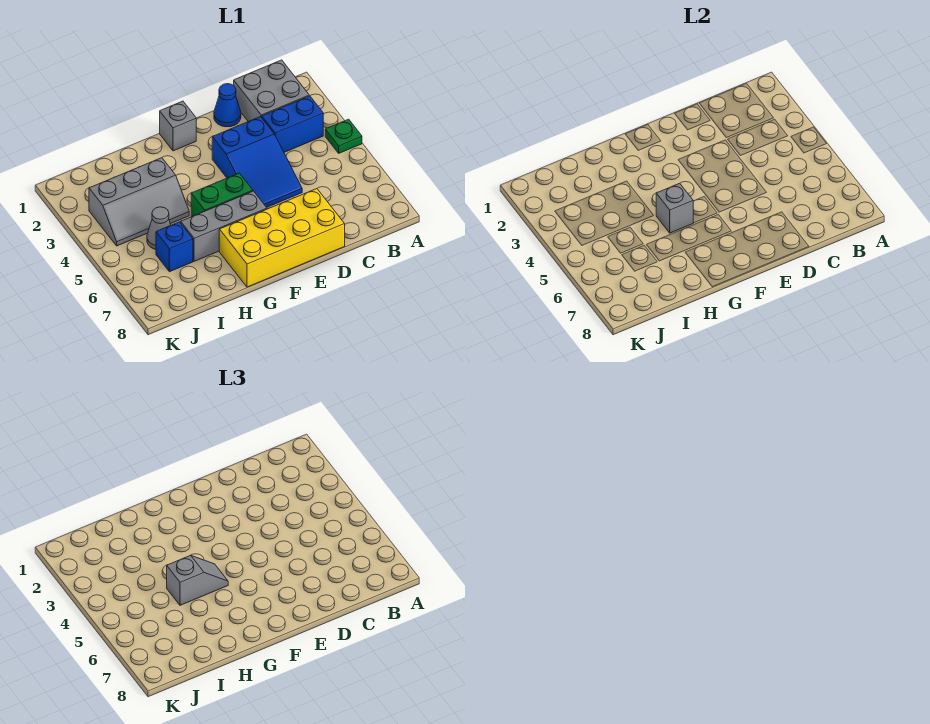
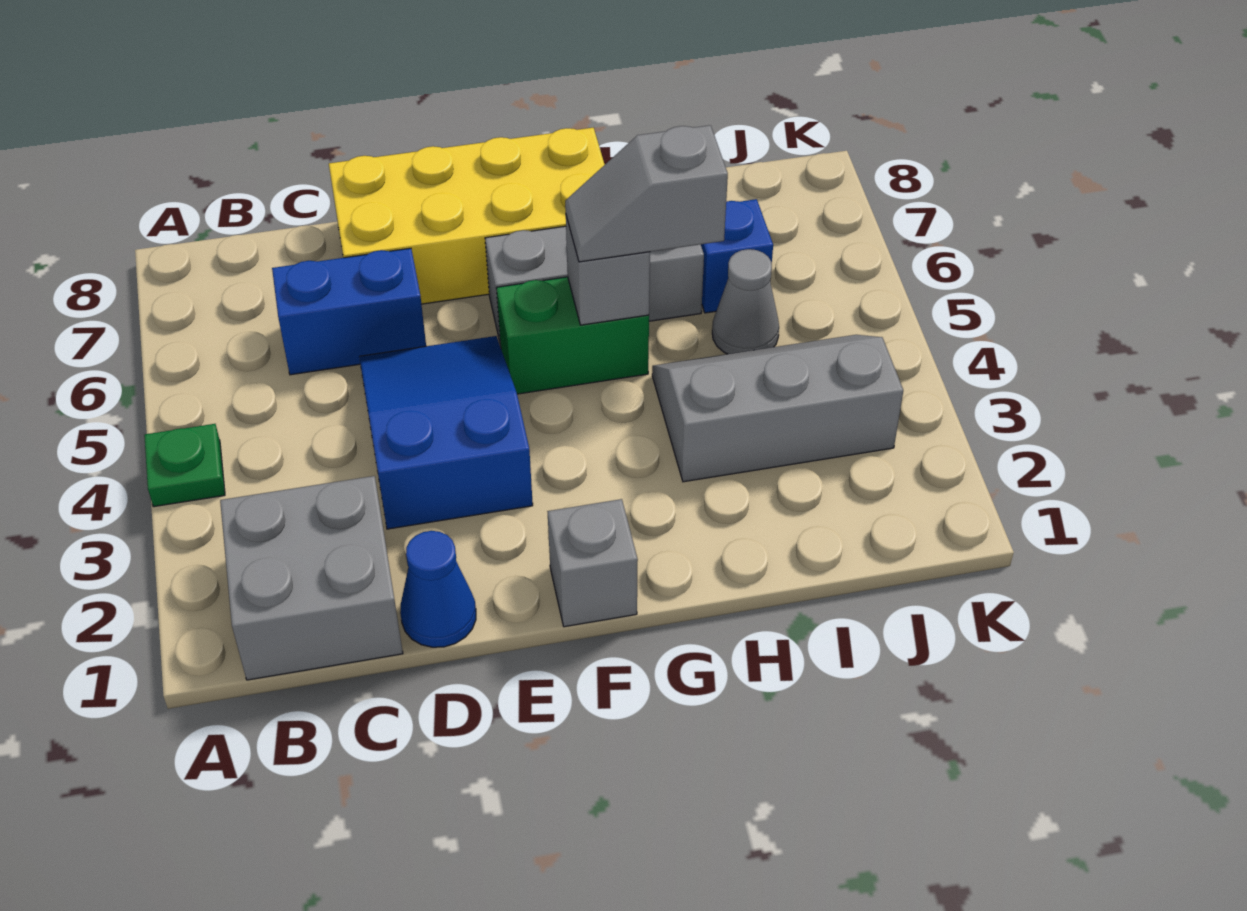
blue 1x2 brick [262,96,323,152] -> blue 1x2 brick moved to [272,248,426,375]

